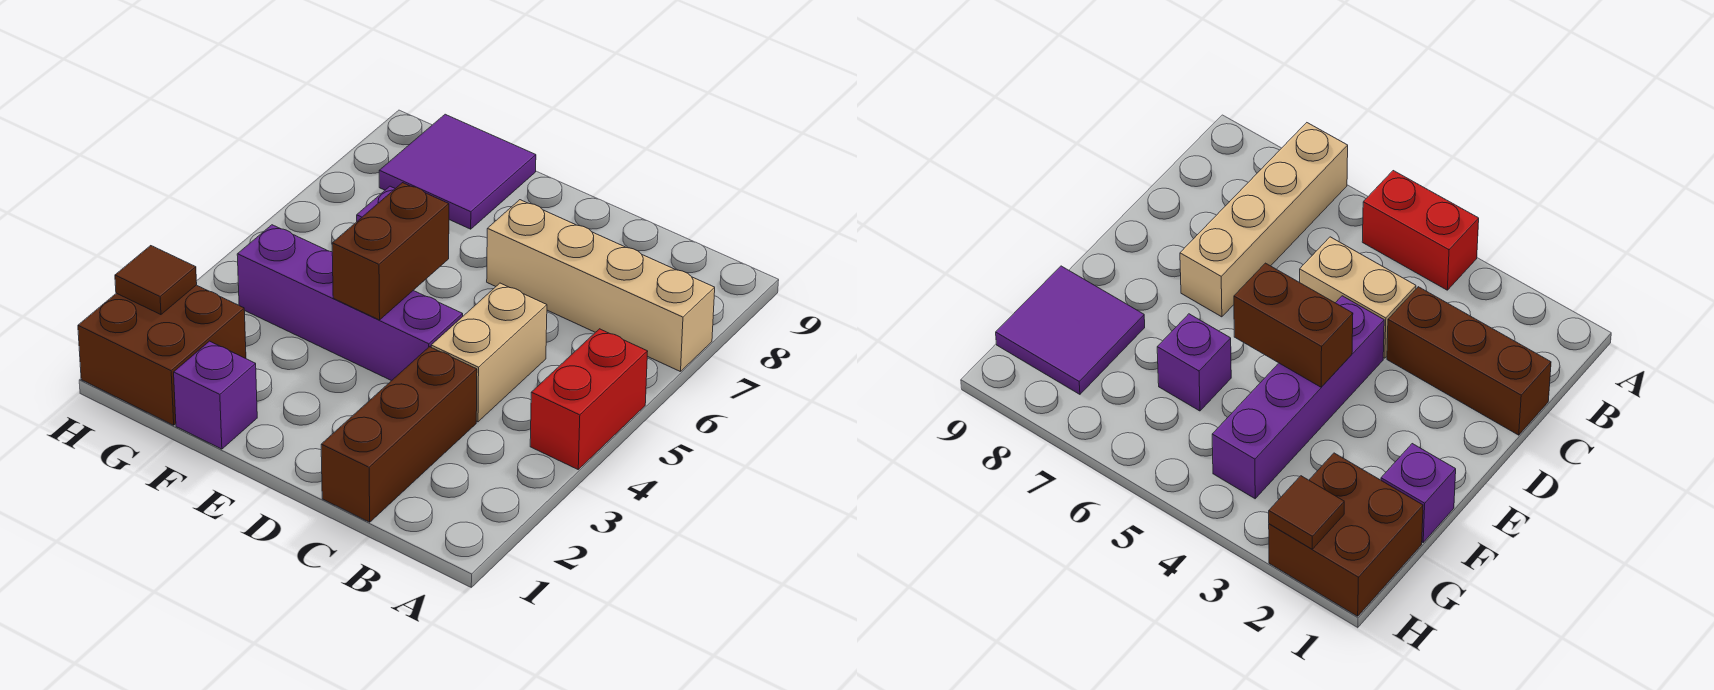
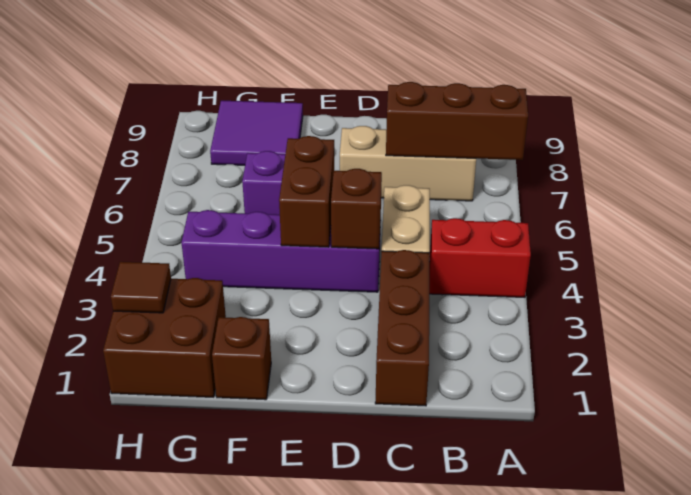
red 1x2 brick [530,329,648,469] -> red 1x2 brick turned to [429,218,531,297]
tan 1x4 brick [487,200,715,372] -> tan 1x3 brick [340,126,476,201]
none -> brown 1x3 brick [386,82,528,160]
none -> brown 1x1 brick [331,169,382,249]
purple 1x1 brick [174,341,257,449] -> brown 1x1 brick [212,317,271,400]

